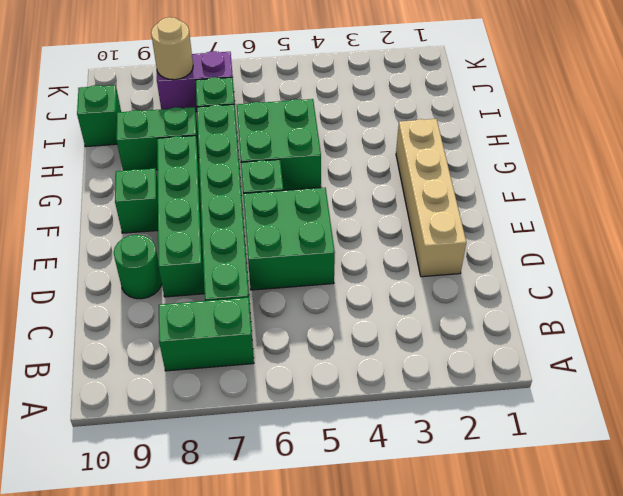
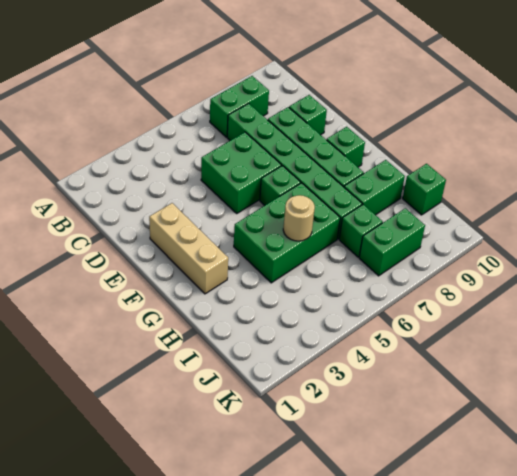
tan 1x4 brick [396,119,466,277] -> tan 1x3 brick [149,203,228,294]
green 1x1 round brick [114,235,162,299] -> green 1x1 brick [289,95,327,135]
green 2x2 brick [237,99,321,190] -> green 2x3 brick [234,183,340,283]
purple 1x2 brick [157,51,234,112] -> green 1x2 brick [359,208,425,276]
tan 1x1 round brick [151,17,193,80] -> tan 1x1 round brick moved to [283,195,315,241]

